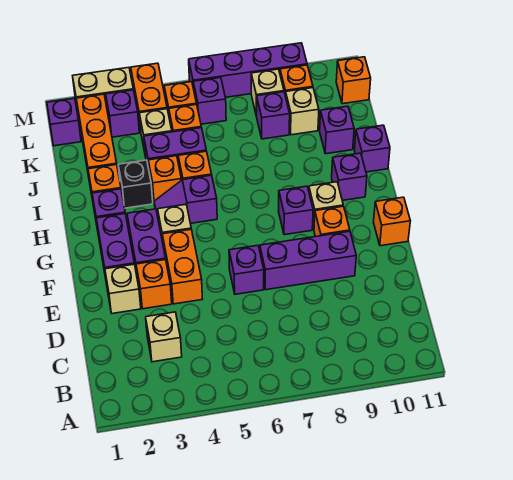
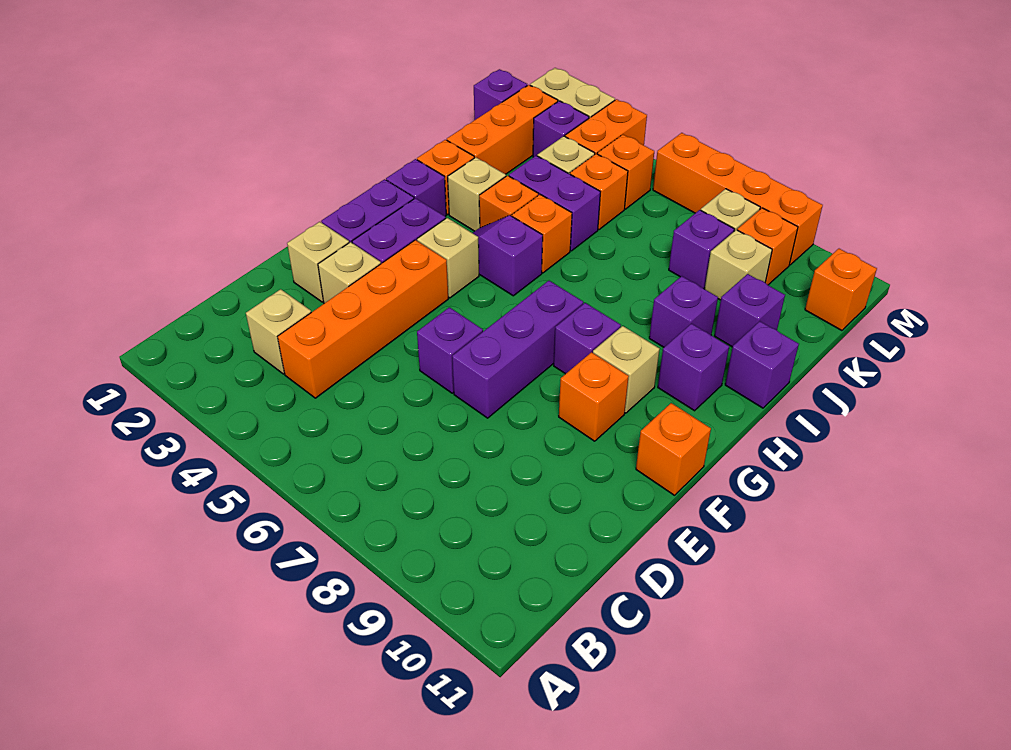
orange 1x1 brick [136,260,172,309] -> tan 1x1 brick [318,242,381,303]
orange 1x2 brick [162,229,202,304] -> orange 1x4 brick [278,240,448,398]
purple 1x3 brick [260,231,356,290] -> purple 1x3 brick turned to [452,281,583,418]
black 1x1 brick [118,160,153,208] -> tan 1x1 brick [448,157,506,231]
purple 1x1 brick [193,77,226,124] -> purple 1x1 brick moved to [649,276,718,347]
purple 1x4 brick [189,43,307,97] -> orange 1x4 brick [653,133,823,265]

